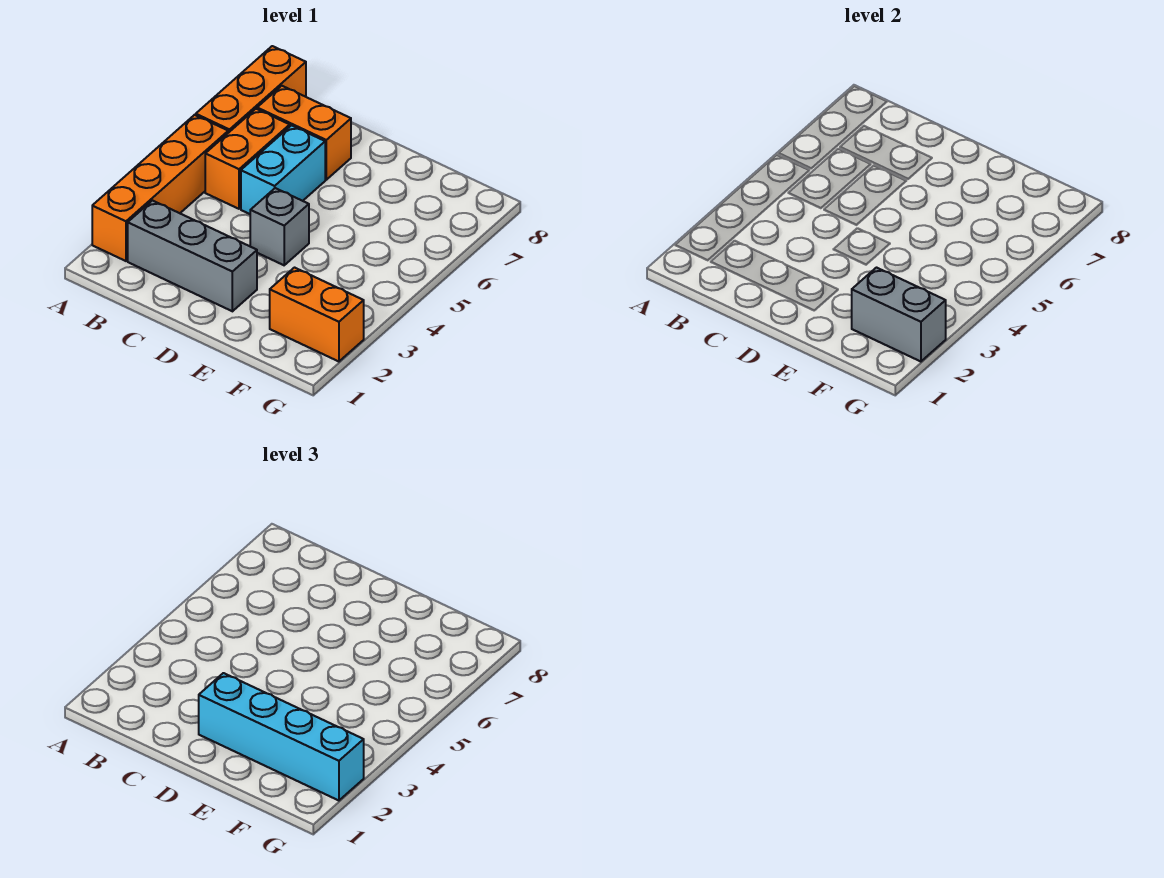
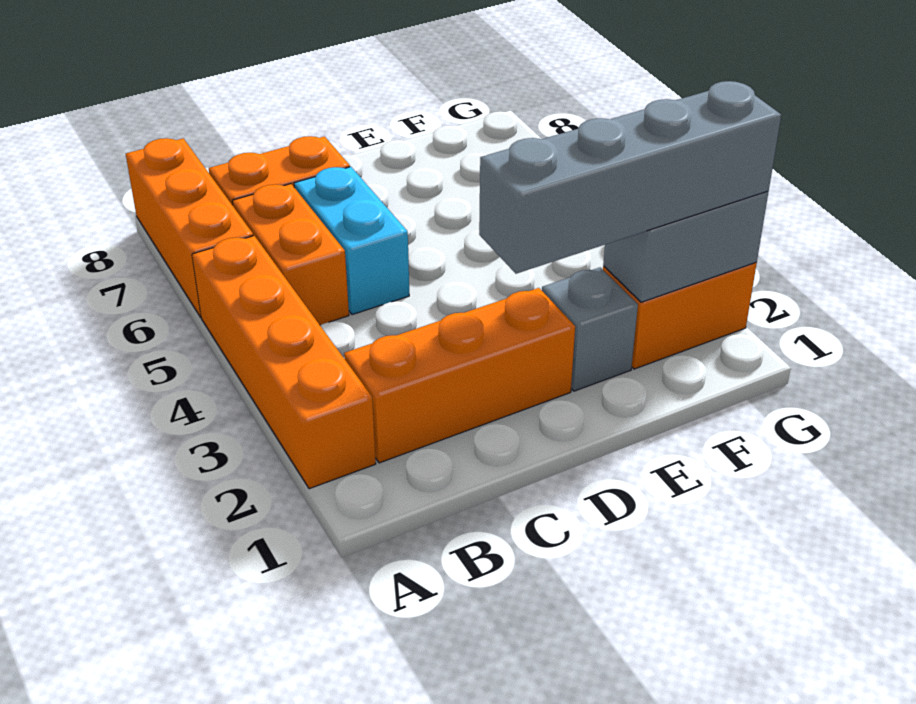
grey 1x3 brick [128,201,257,311] -> orange 1x3 brick [344,288,575,463]
cyan 1x4 brick [199,673,364,801] -> grey 1x4 brick [479,81,781,274]
grey 1x1 brick [250,188,309,265] -> grey 1x1 brick moved to [542,267,638,391]

